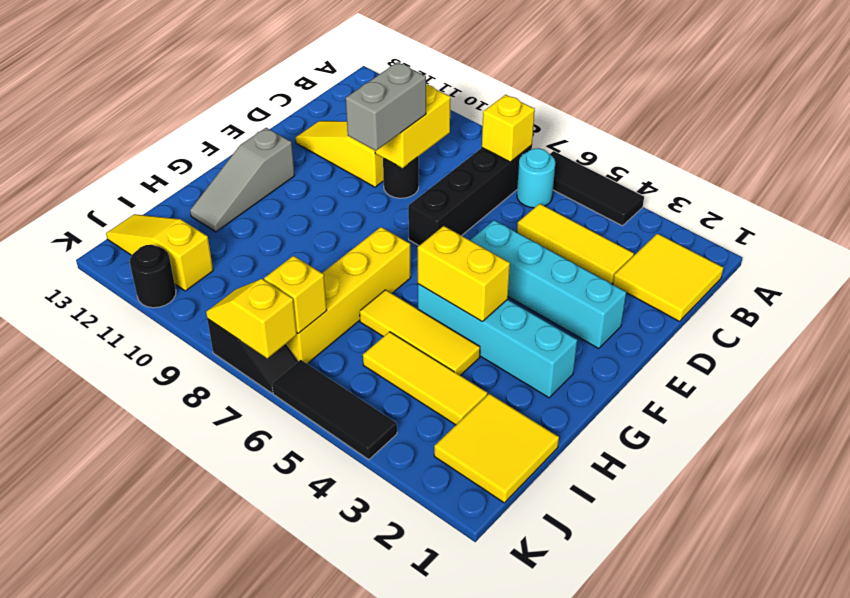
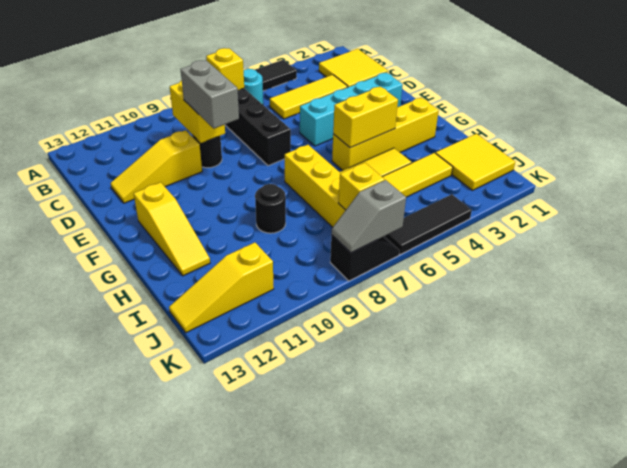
grey 1x3 slope [190,128,295,232] -> yellow 1x3 slope [134,182,210,276]
cyan 1x4 brick [418,284,577,398] -> yellow 1x4 brick [332,98,439,170]
yellow 1x2 slope [206,279,297,358] -> grey 1x2 slope [332,180,406,253]
black 1x1 round brick [130,245,176,308] -> black 1x1 round brick moved to [255,184,286,233]

